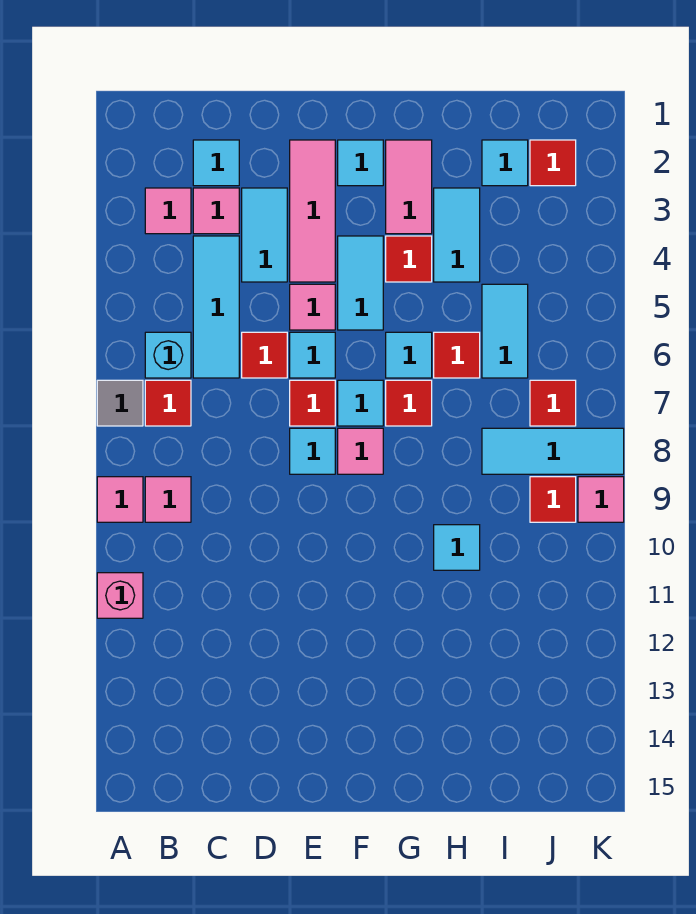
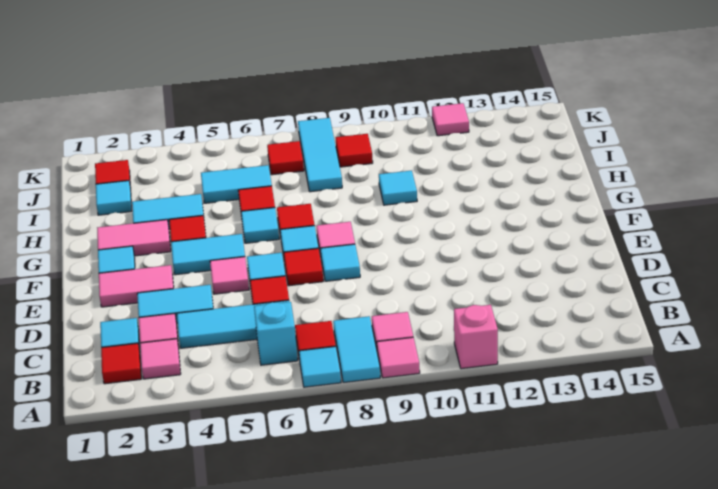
grey 1x1 tile [97,380,143,426] -> cyan 1x1 tile [299,346,341,387]
none -> cyan 1x2 tile [333,316,380,383]
none -> red 1x1 tile [101,343,141,384]
pink 1x3 tile [290,140,335,282] -> pink 1x2 tile [99,265,174,307]
pink 1x1 tile [578,477,624,522] -> pink 1x1 tile moved to [432,103,469,136]

